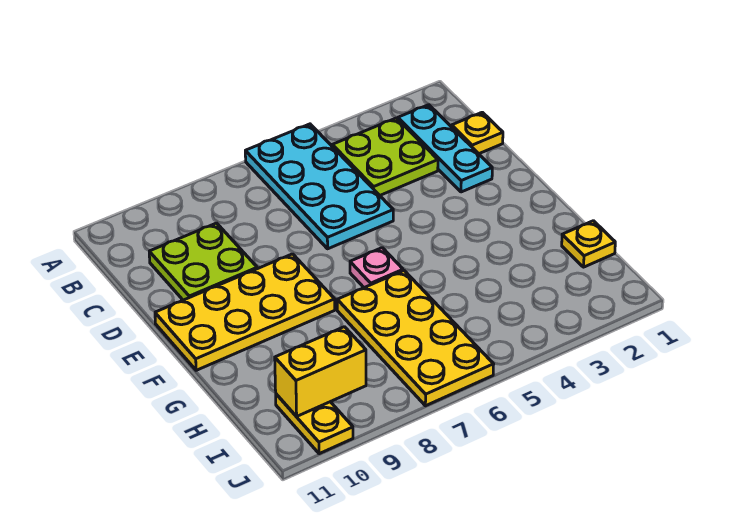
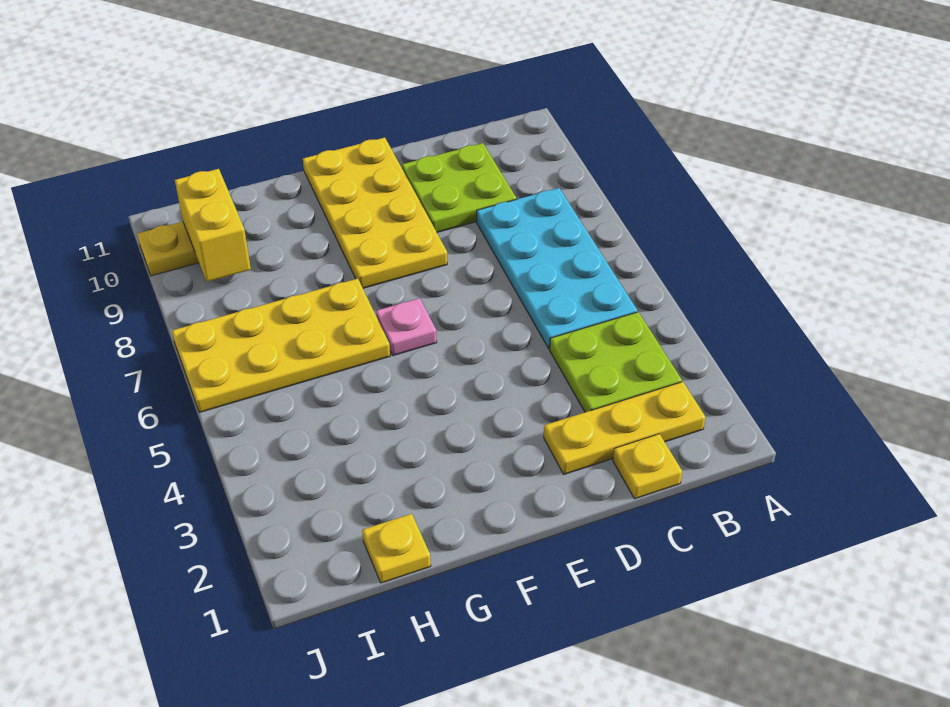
cyan 2x4 plate [245,124,393,249] -> cyan 2x4 plate turned to [477,188,637,349]
cyan 1x3 plate [398,105,492,192] -> yellow 1x3 plate [544,382,706,474]

